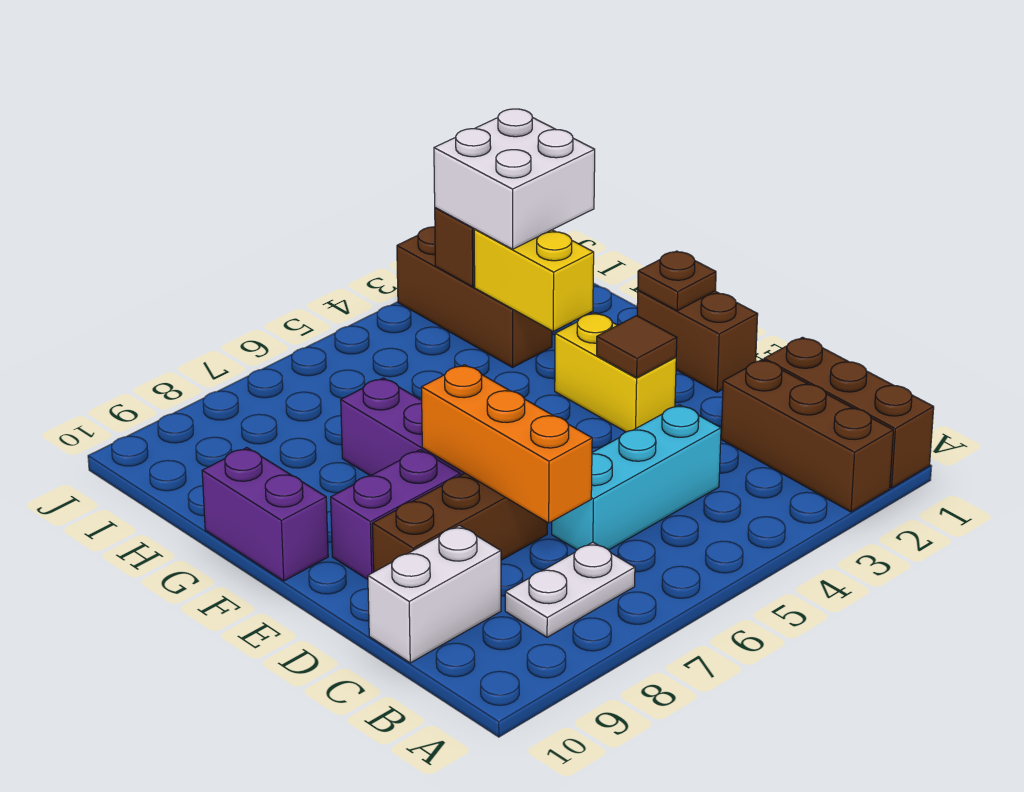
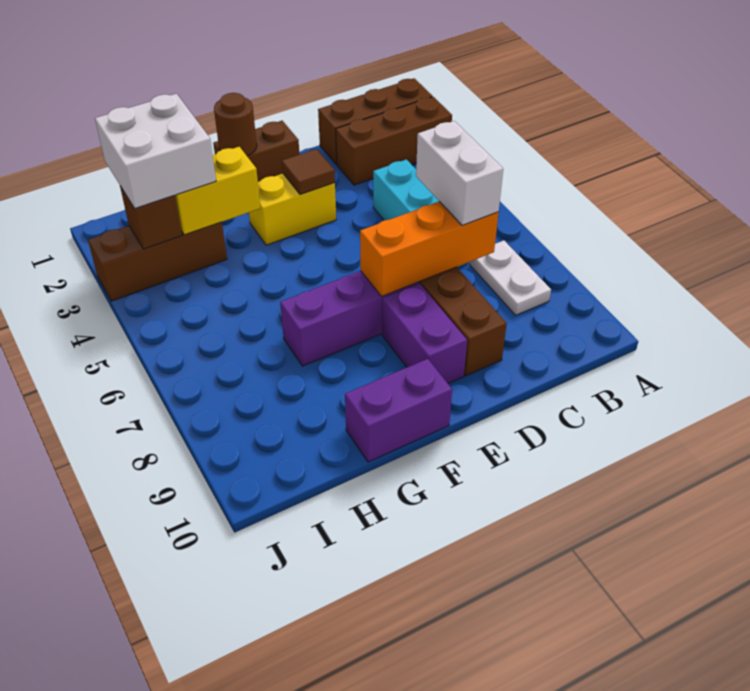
white 1x2 brick [368,525,501,663] -> white 1x2 brick moved to [416,121,503,226]
brown 1x1 plate [638,251,716,311] -> brown 1x1 round brick [214,93,257,156]

